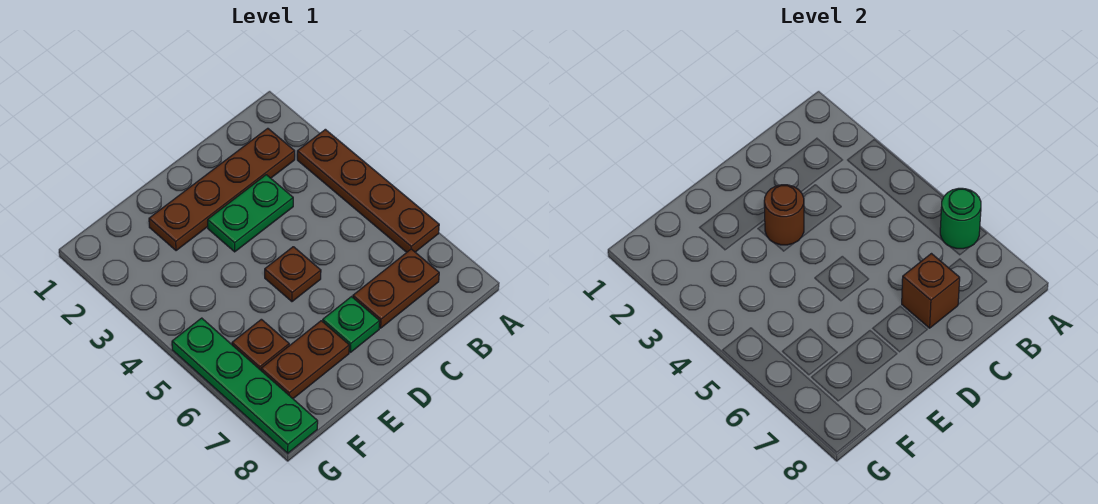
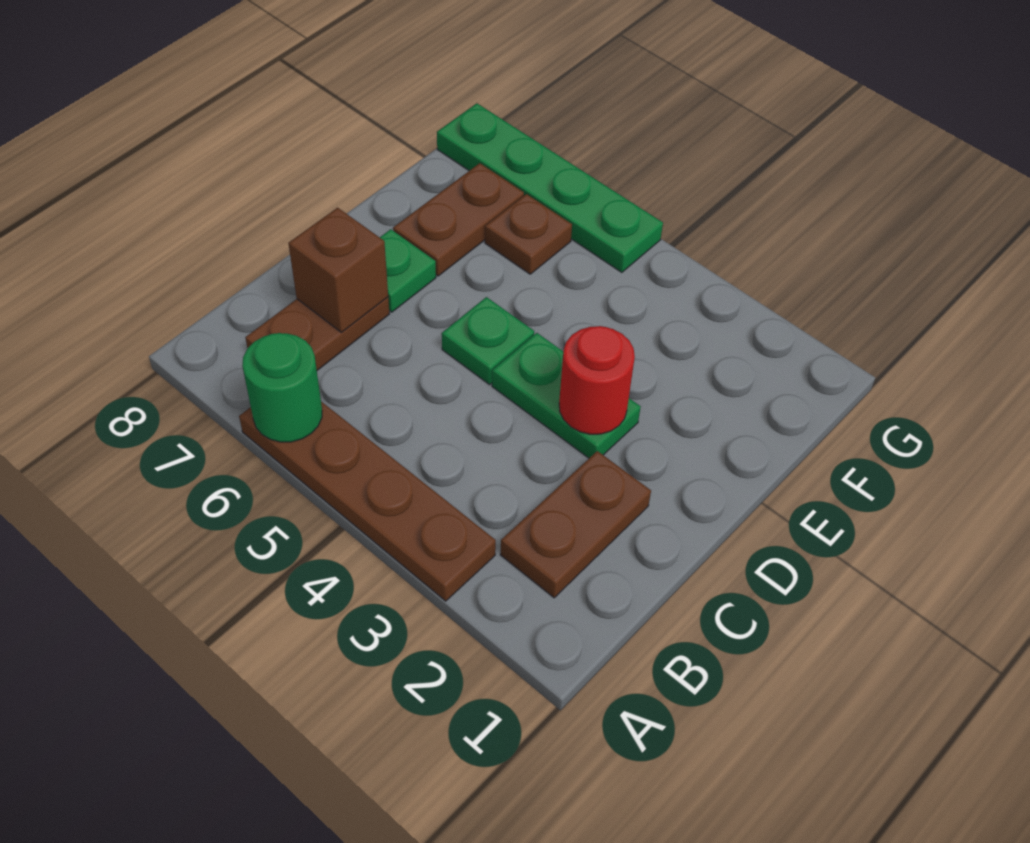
brown 1x4 plate [149,128,295,251] -> brown 1x2 plate [500,451,651,598]
green 1x2 plate [208,175,293,252] -> green 1x2 plate turned to [492,333,641,458]
brown 1x1 round brick [764,185,804,245] -> red 1x1 round brick [559,326,635,434]
brown 1x1 plate [265,247,321,302] -> green 1x1 plate [442,297,534,385]

